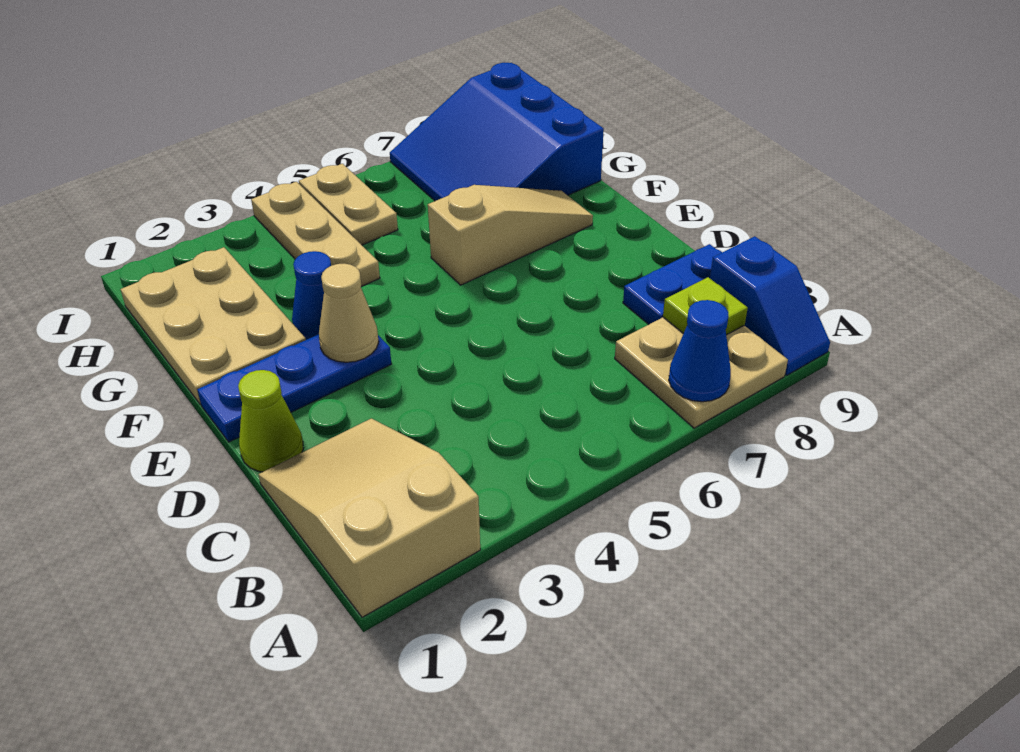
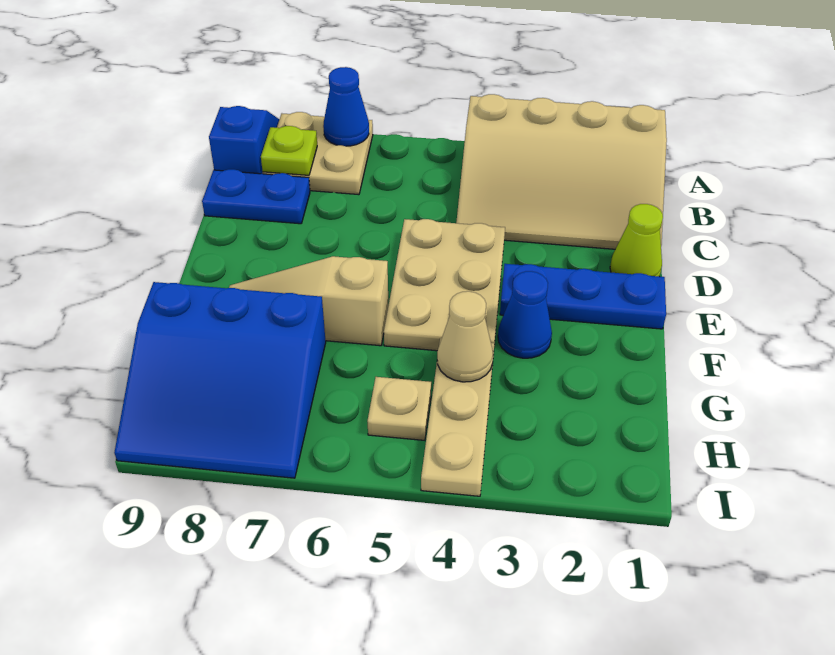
tan 2x3 slope [258,418,480,617] -> tan 3x4 slope [456,94,667,249]
tan 1x1 cone [319,264,379,362] -> tan 1x1 cone moved to [437,291,493,382]
tan 2x3 plate [121,247,306,405] -> tan 2x3 plate moved to [384,219,505,351]
blue 3x3 slope [390,63,604,201] -> blue 3x3 slope turned to [114,282,326,478]
tan 1x2 plate [299,164,398,245] -> tan 1x1 plate [367,377,431,440]

